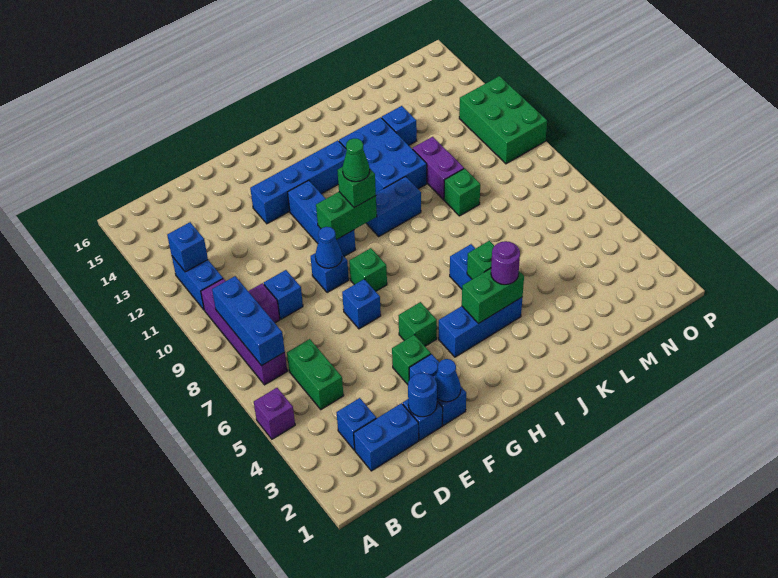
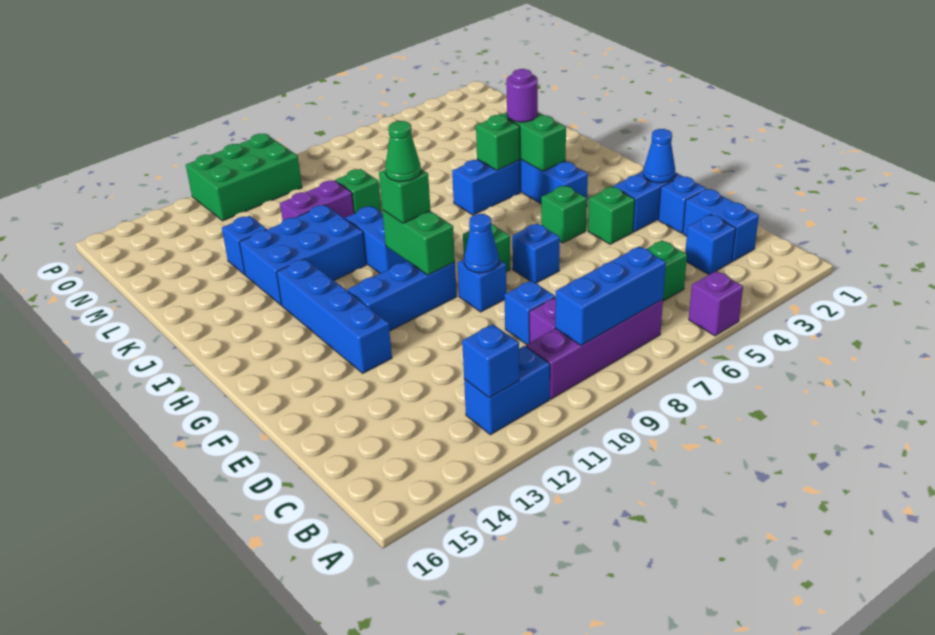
blue 1x1 round brick [408,373,437,417] -> none

